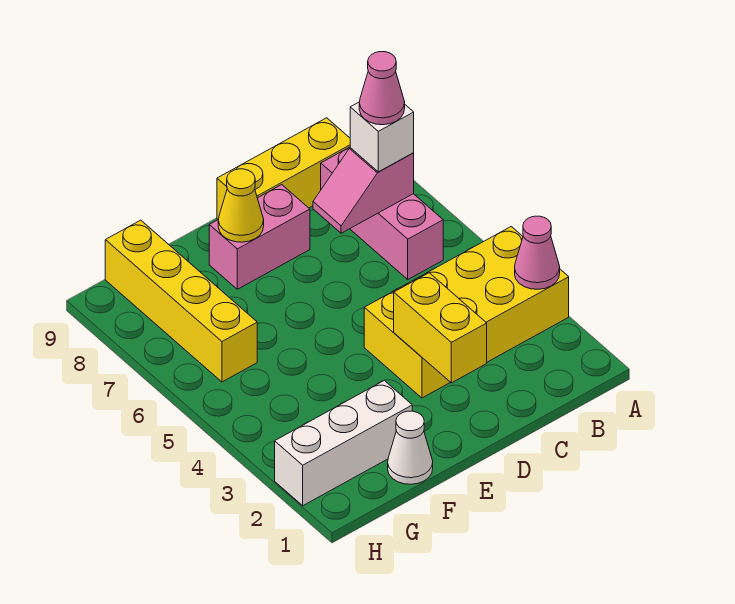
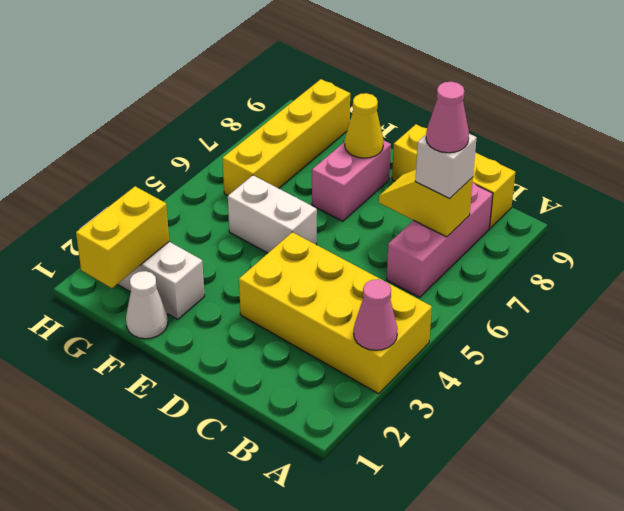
pink 1x2 slope [313,148,414,233] -> yellow 1x2 slope [379,169,473,237]
yellow 1x2 brick [394,273,487,383] -> yellow 1x2 brick moved to [76,186,169,288]
pink 1x2 brick [209,185,310,289] -> pink 1x2 brick turned to [312,141,391,221]
none -> white 1x2 brick [228,175,317,253]

